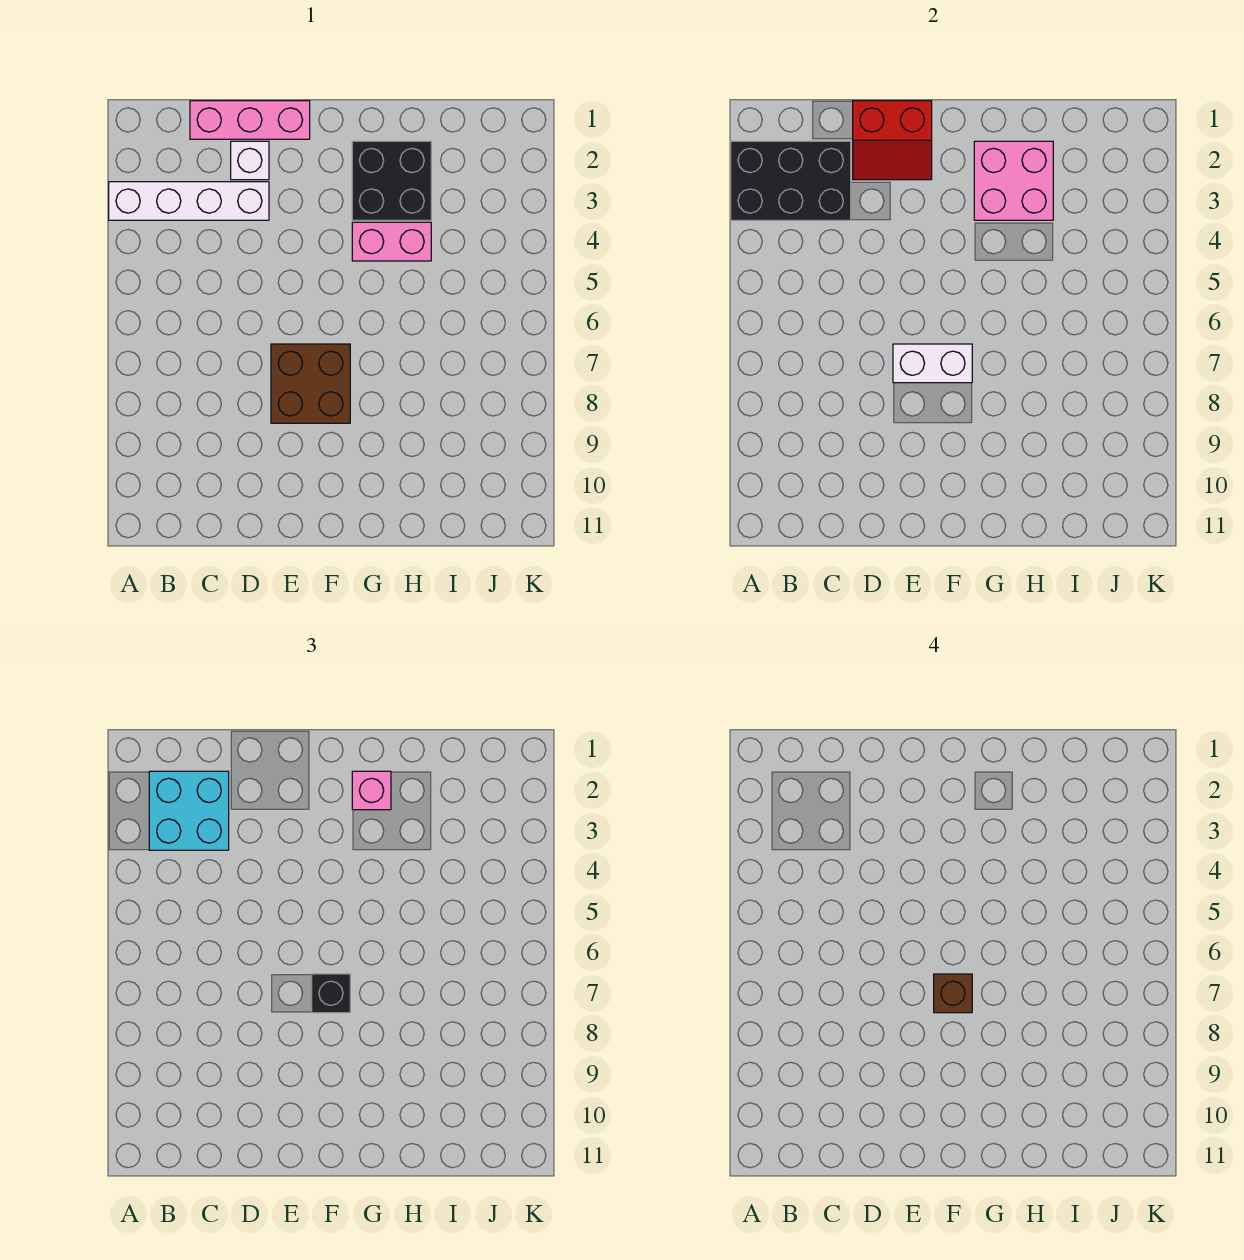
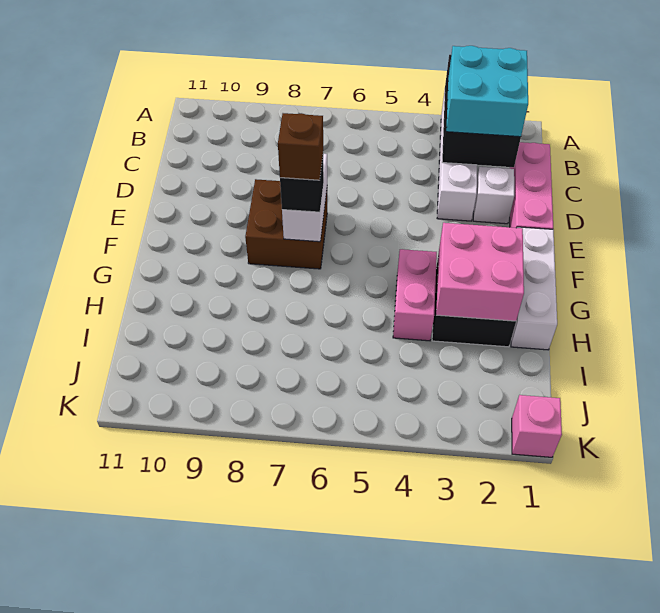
red 2x2 slope [853,101,932,180] -> none
none -> white 1x3 brick [511,227,557,350]
pink 1x1 brick [352,771,391,810] -> pink 1x1 brick moved to [512,395,562,457]

